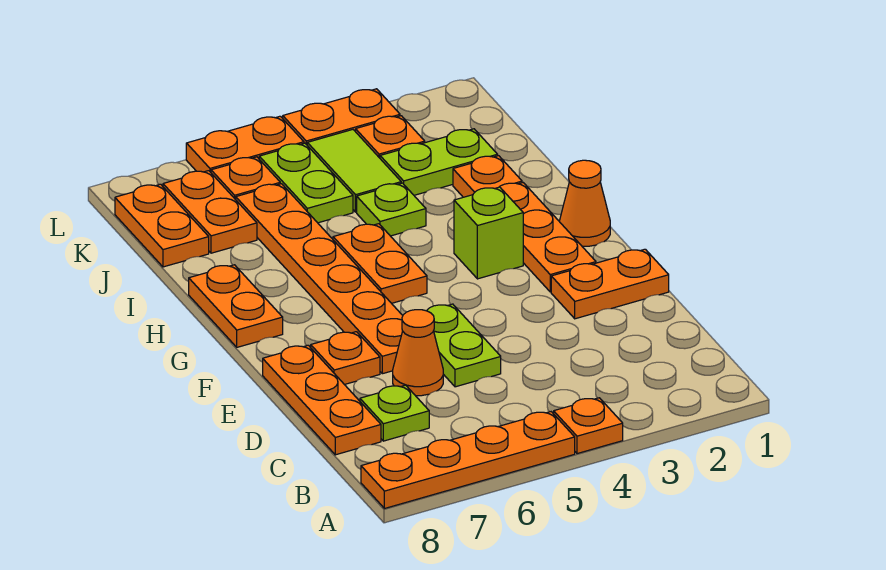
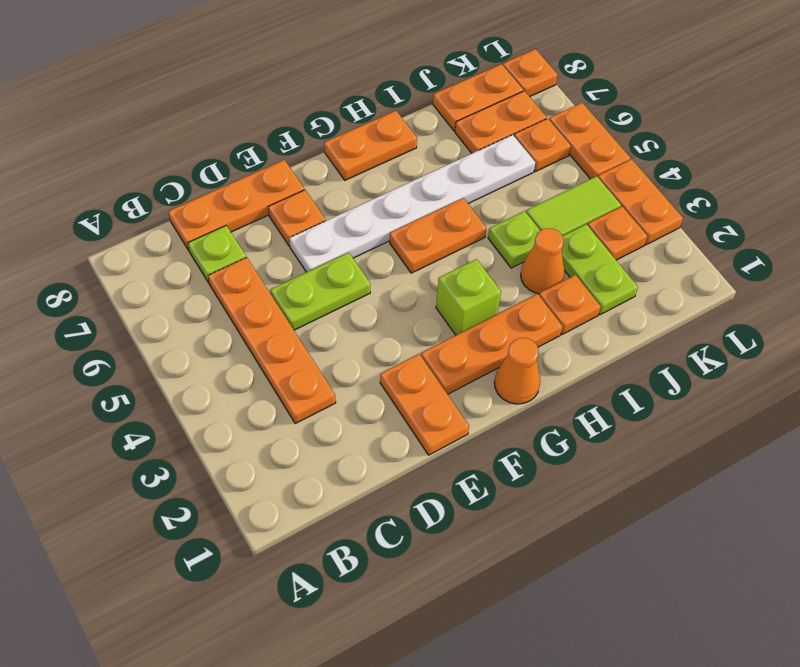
orange 1x1 plate [554,398,623,454] -> orange 1x1 plate moved to [503,49,557,97]
orange 1x4 plate [361,412,575,509] -> orange 1x4 plate moved to [208,257,336,424]
orange 1x1 cone [393,310,443,396] -> orange 1x1 cone moved to [521,228,565,294]
orange 1x6 plate [236,184,403,374] -> white 1x6 plate [289,135,535,272]
lime 1x2 plate [259,143,353,223] -> none

